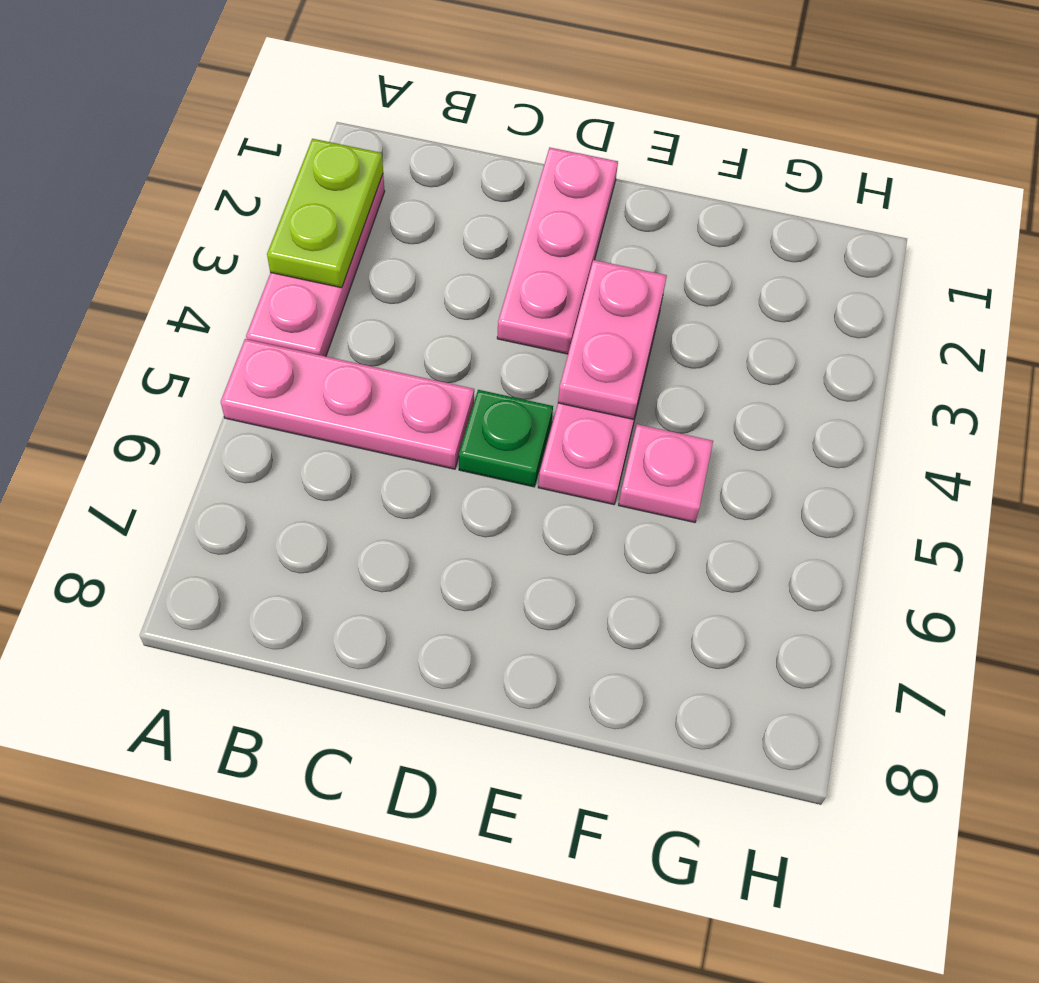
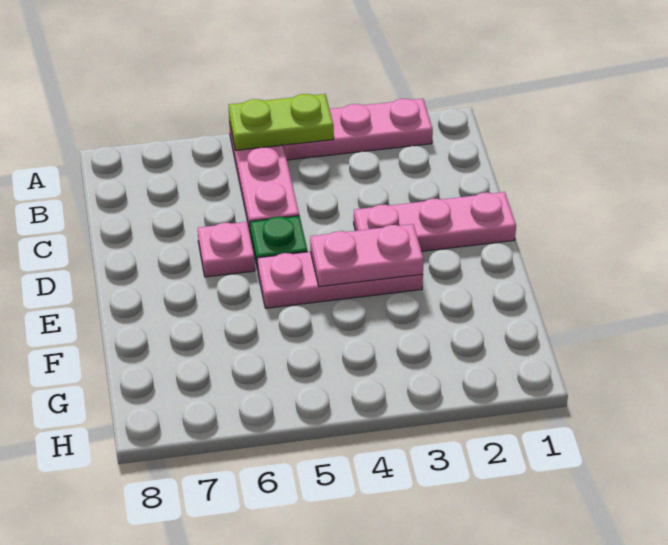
lime 1x2 plate [267,139,383,288] -> lime 1x2 plate moved to [229,94,334,150]
pink 1x1 plate [619,424,713,522] -> pink 1x1 plate moved to [198,222,255,277]

